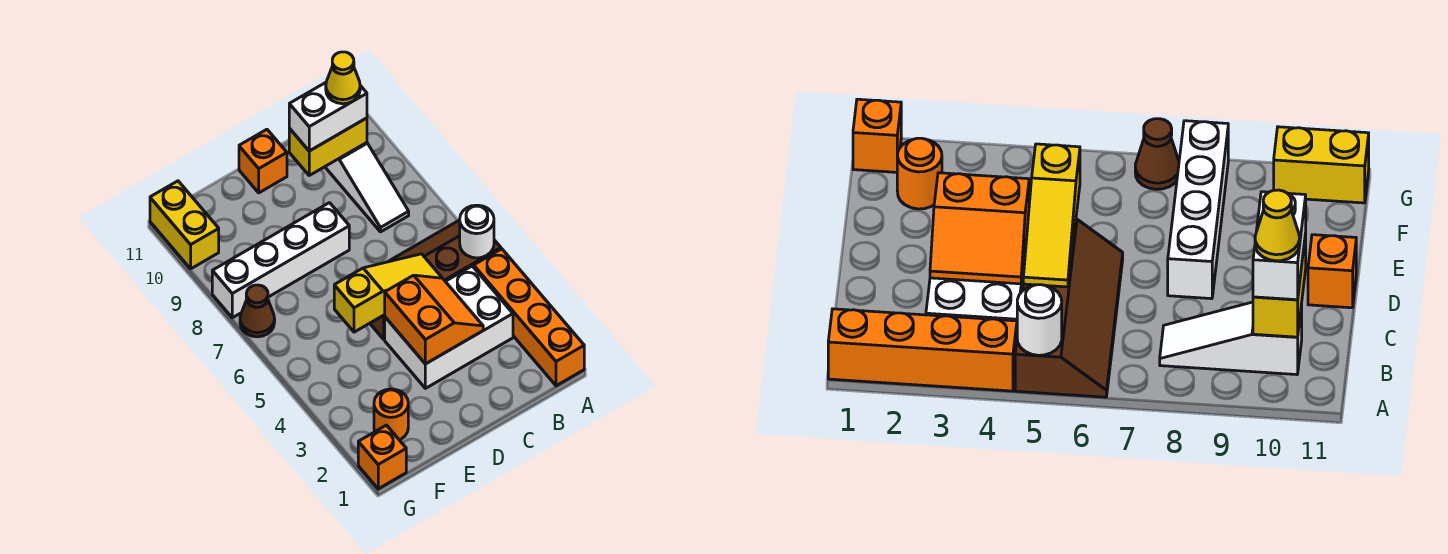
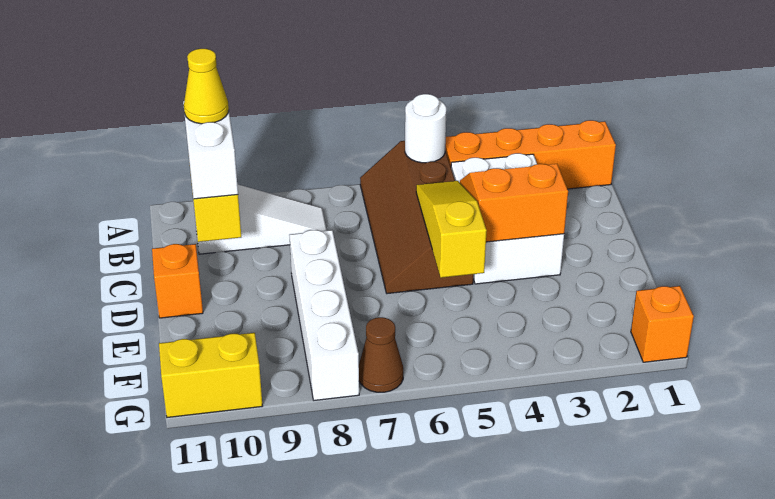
orange 1x1 round brick [374,389,408,440] -> none

